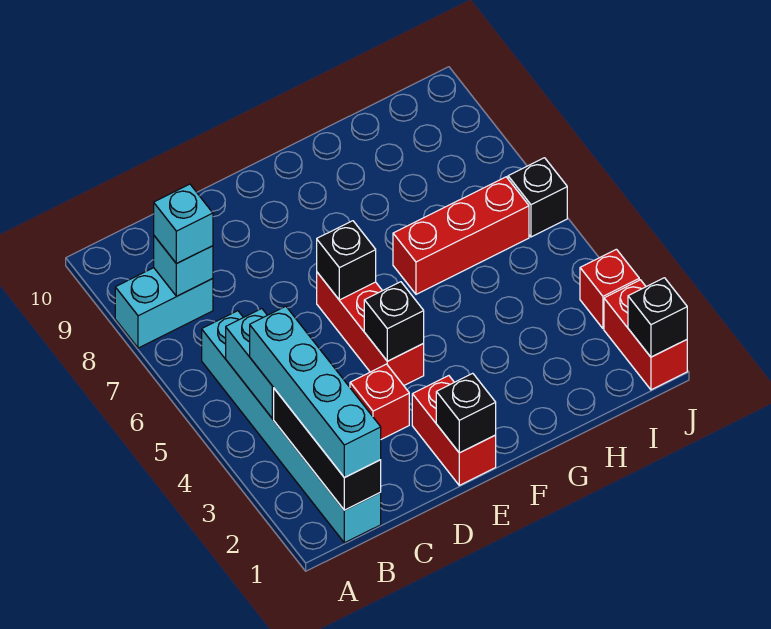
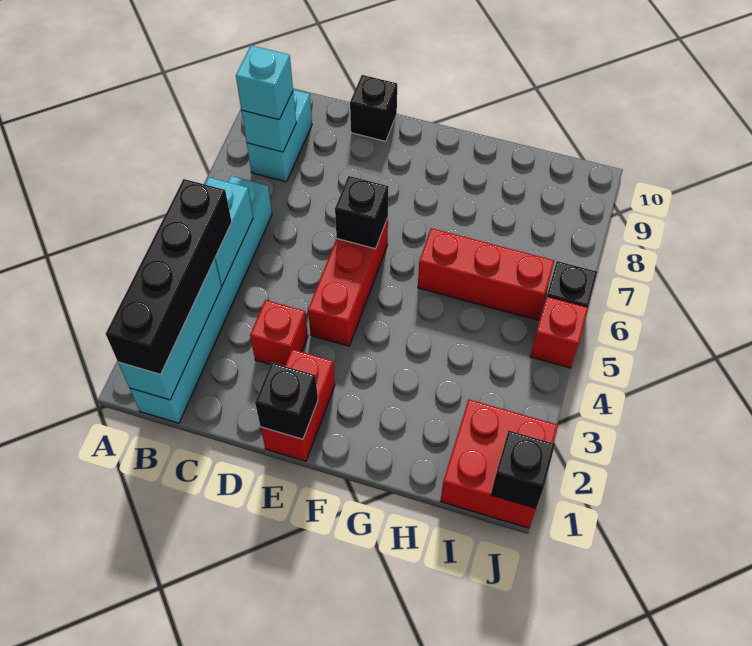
cyan 1x2 brick [115,268,213,348] -> cyan 1x2 brick turned to [247,90,312,182]
black 1x3 brick [274,389,381,510] -> cyan 1x3 brick [118,259,222,400]
cyan 1x4 brick [250,306,381,478] -> black 1x4 brick [106,179,232,374]
black 1x1 brick [364,282,424,361] -> black 1x1 brick moved to [350,75,397,141]
red 1x2 brick [604,280,687,390] -> red 2x2 brick [440,400,558,528]
red 1x1 brick [580,249,639,329] -> red 1x1 brick moved to [530,297,588,368]

